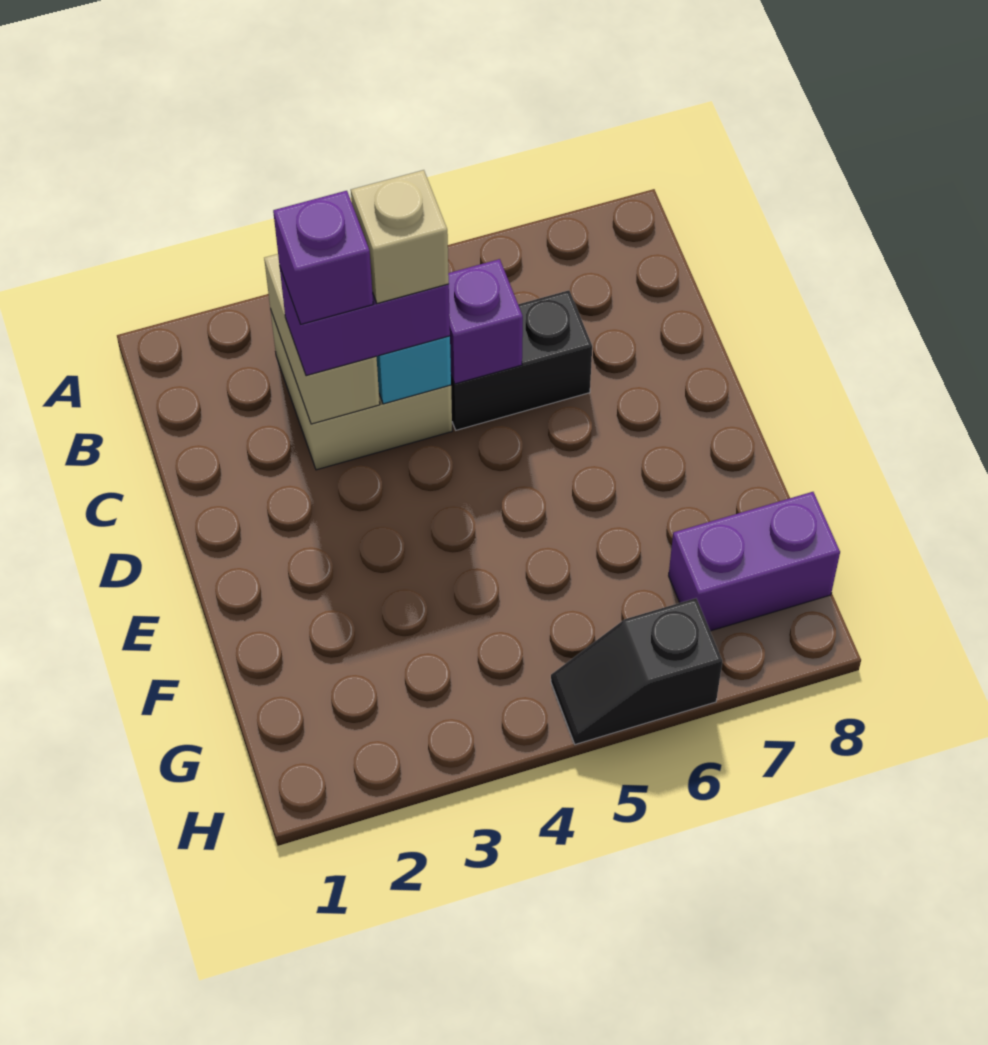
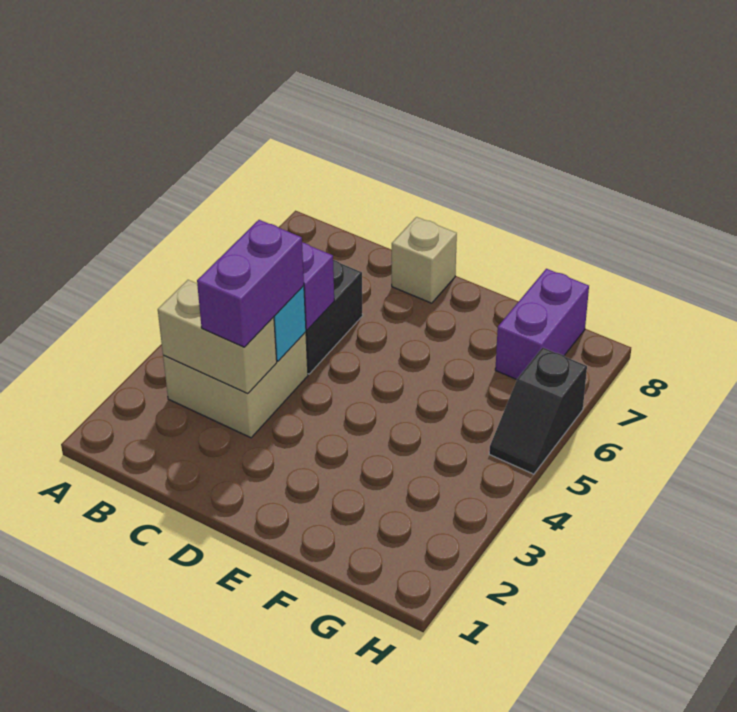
purple 1x1 brick [273,191,373,324] -> none
tan 1x1 brick [351,170,449,303] -> tan 1x1 brick moved to [392,217,457,303]

